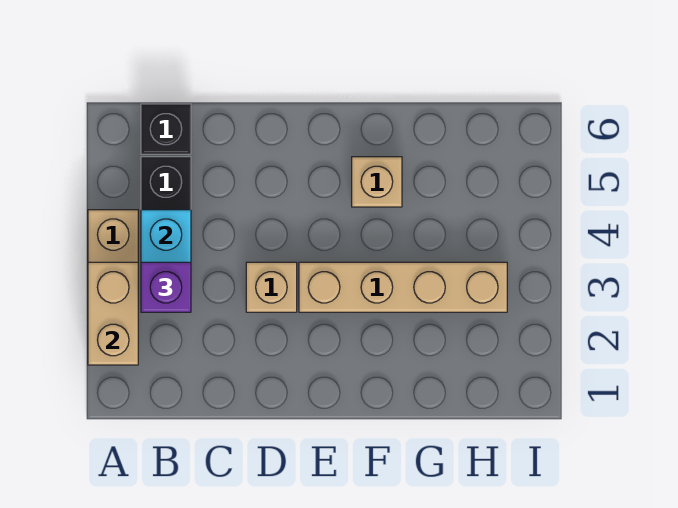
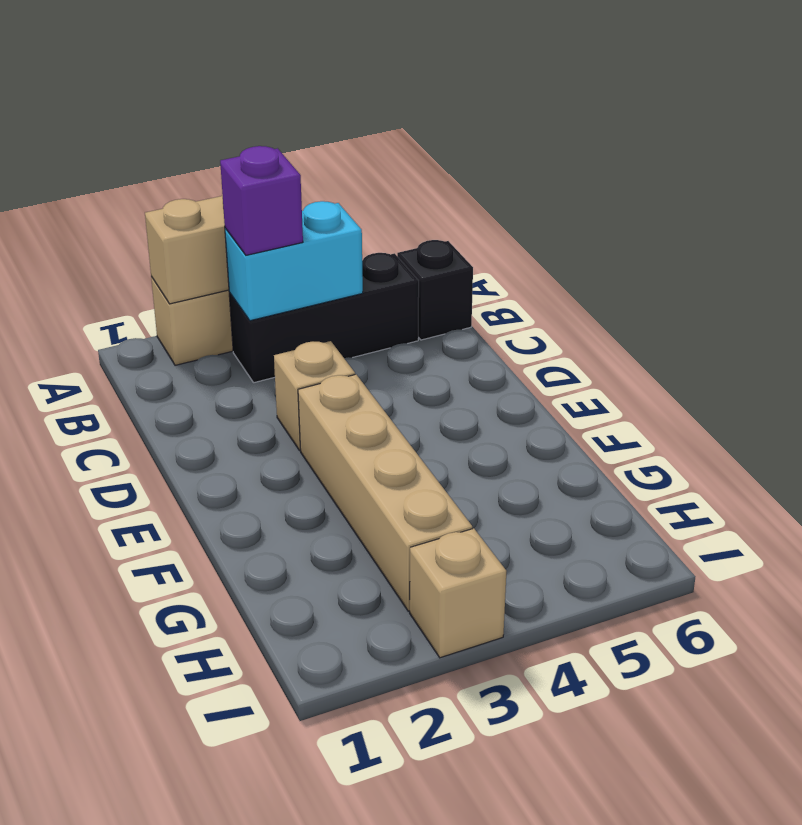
tan 1x1 brick [352,157,402,207] -> tan 1x1 brick moved to [410,528,506,658]

